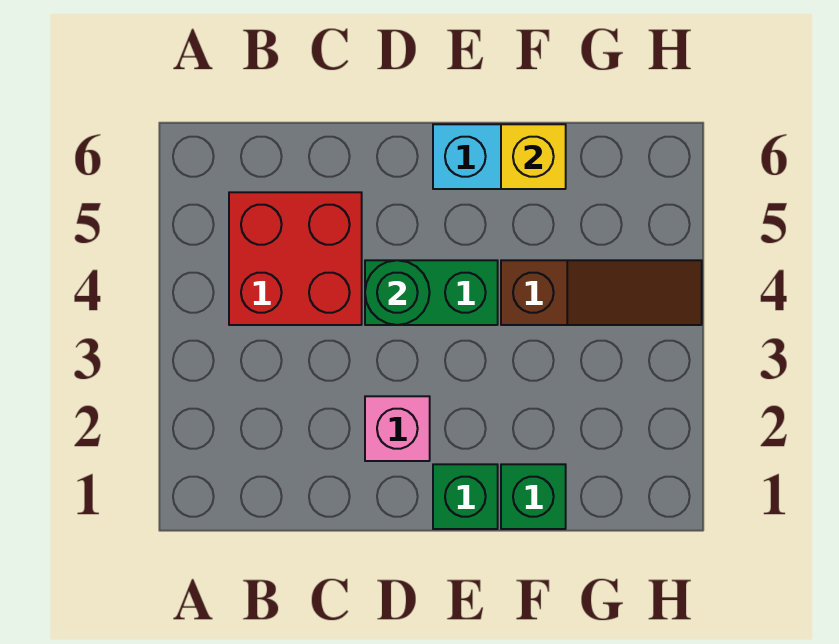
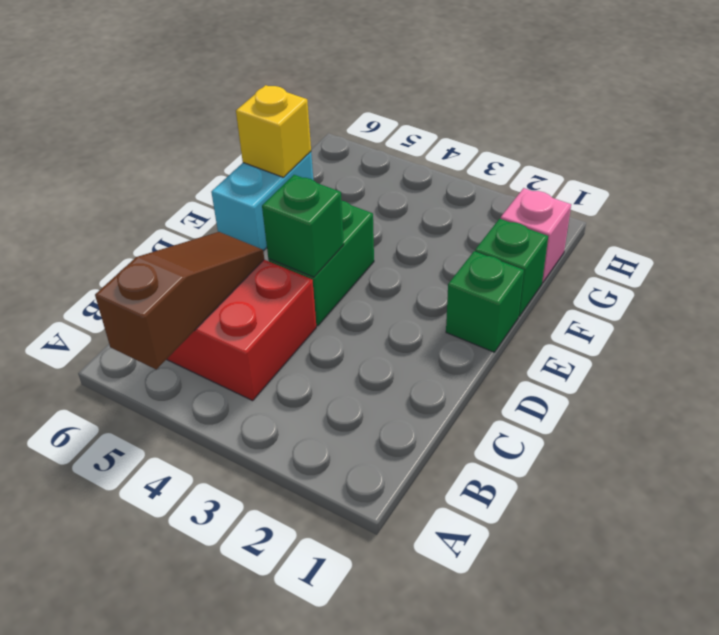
pink 1x1 brick [365,396,430,461] -> pink 1x1 brick moved to [501,188,571,283]
green 1x1 round brick [365,260,430,325] -> green 1x1 brick [262,175,344,277]
brown 1x3 slope [501,260,702,325] -> brown 1x3 slope moved to [95,232,264,369]

